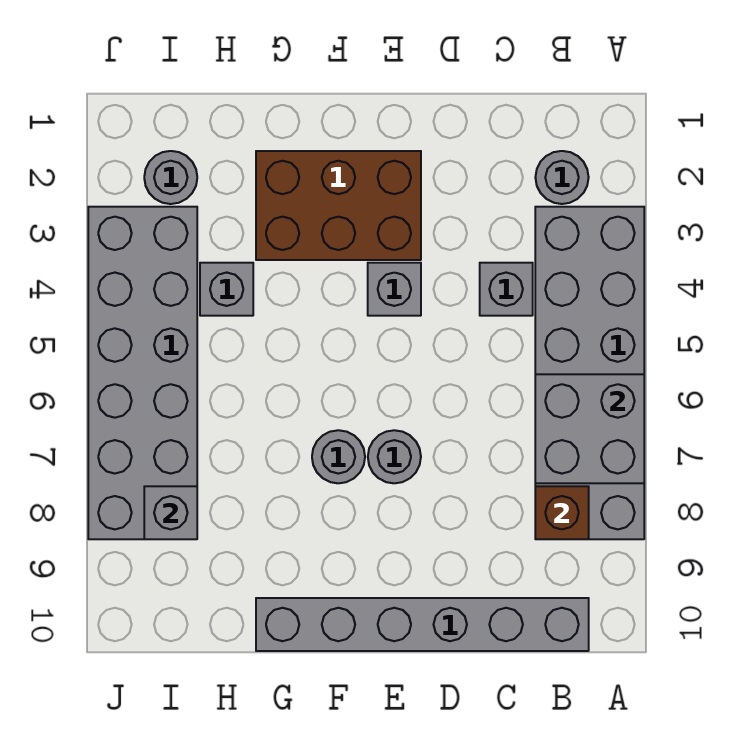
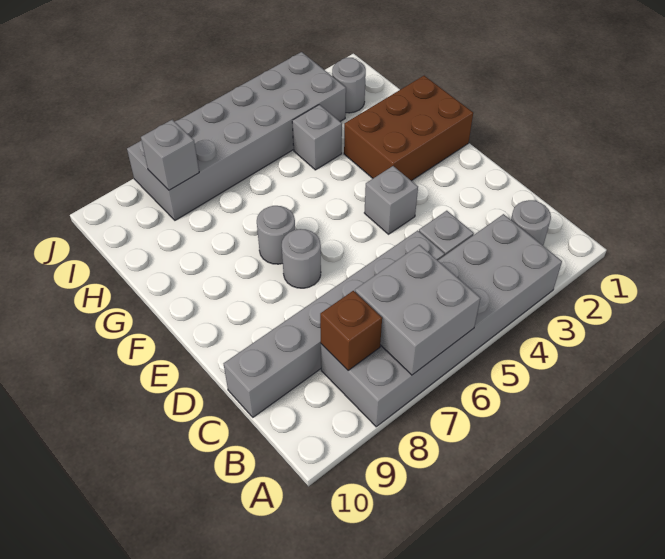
grey 1x6 brick [256,598,589,651] -> grey 1x6 brick turned to [224,231,445,417]
brown 2x3 brick [256,151,421,260] -> brown 2x3 brick turned to [344,76,473,181]

